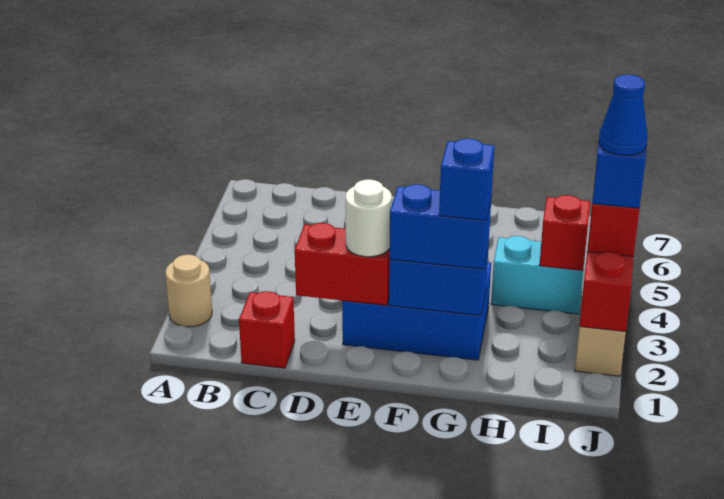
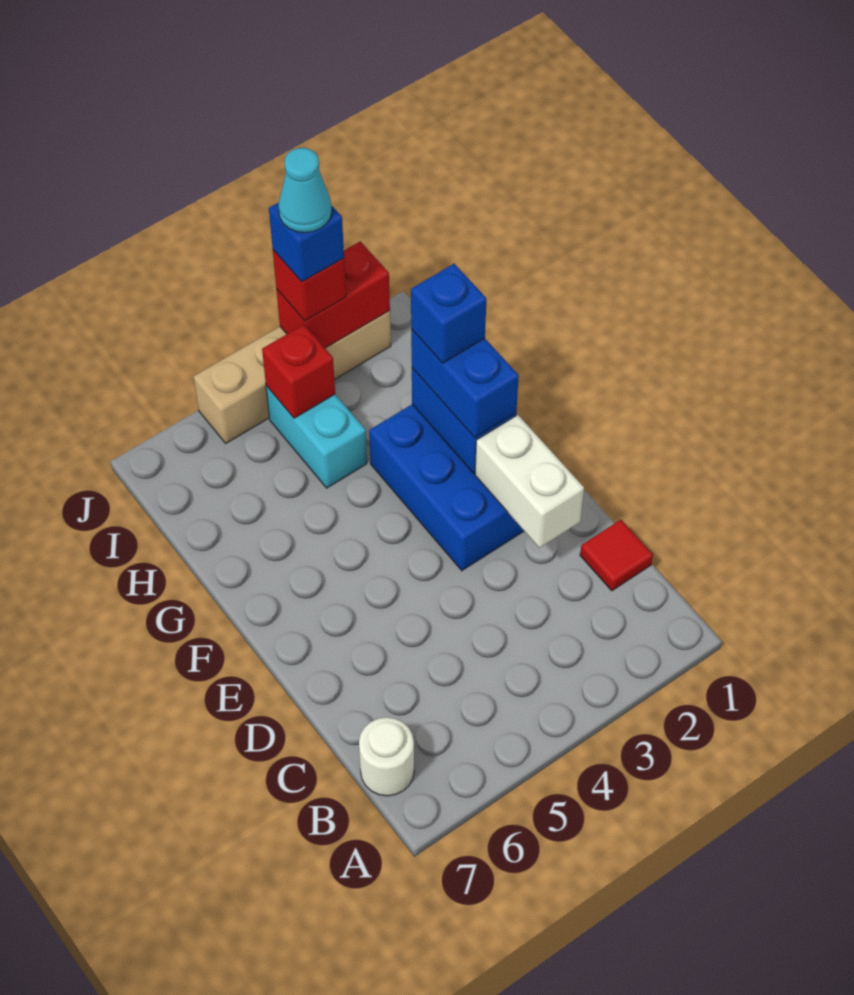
tan 1x1 round brick [165,255,212,327] -> none
red 1x1 brick [239,291,295,368] -> red 1x1 tile [580,520,653,591]
red 1x2 brick [295,223,390,305] -> white 1x2 brick [475,415,584,548]
white 1x1 round brick [346,179,392,257] -> white 1x1 round brick moved to [359,717,414,796]
blue 1x1 cone [599,74,648,155] -> cyan 1x1 cone [278,148,332,233]

